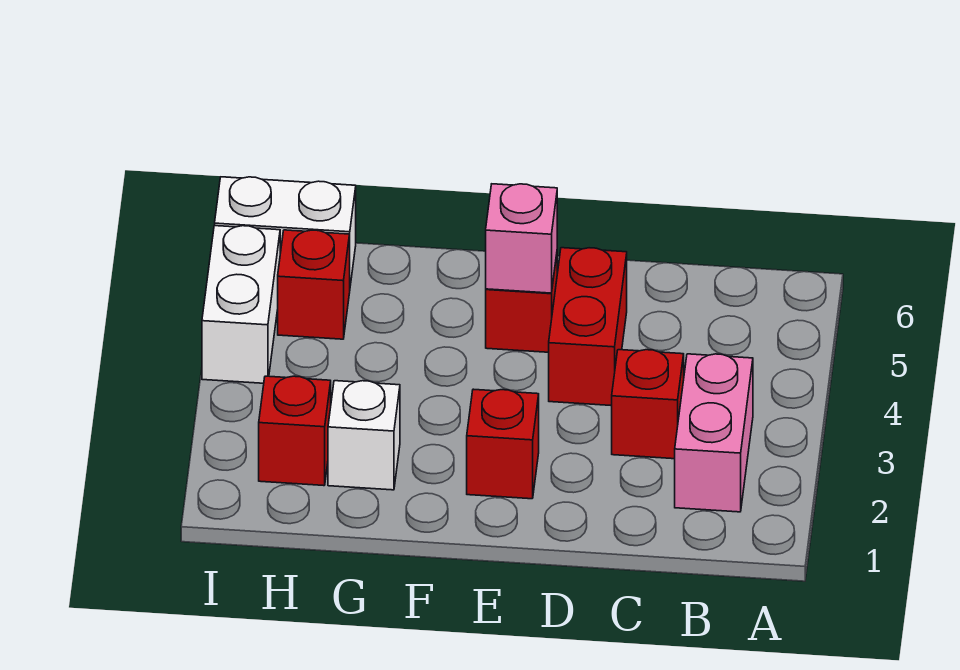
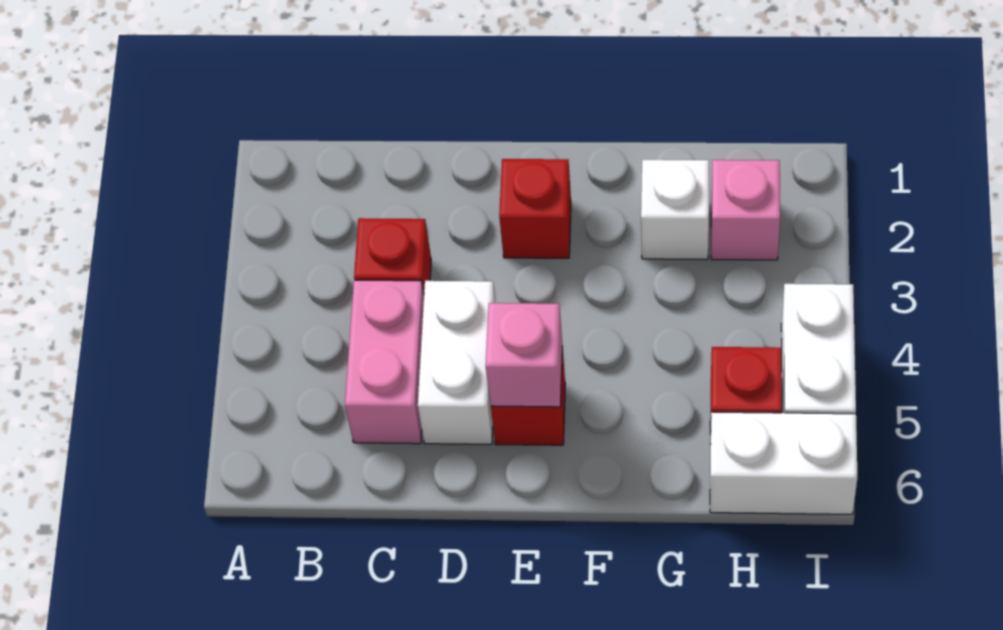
pink 1x2 brick [675,354,753,512] -> pink 1x2 brick moved to [345,280,424,444]
red 1x2 brick [549,248,627,406] -> white 1x2 brick [418,281,495,444]
red 1x1 brick [259,376,331,486] -> pink 1x1 brick [711,160,780,260]

